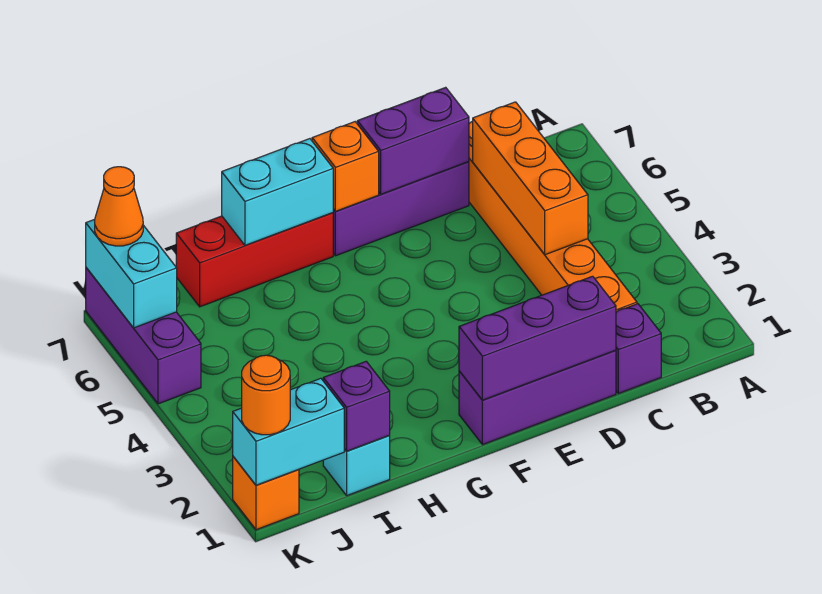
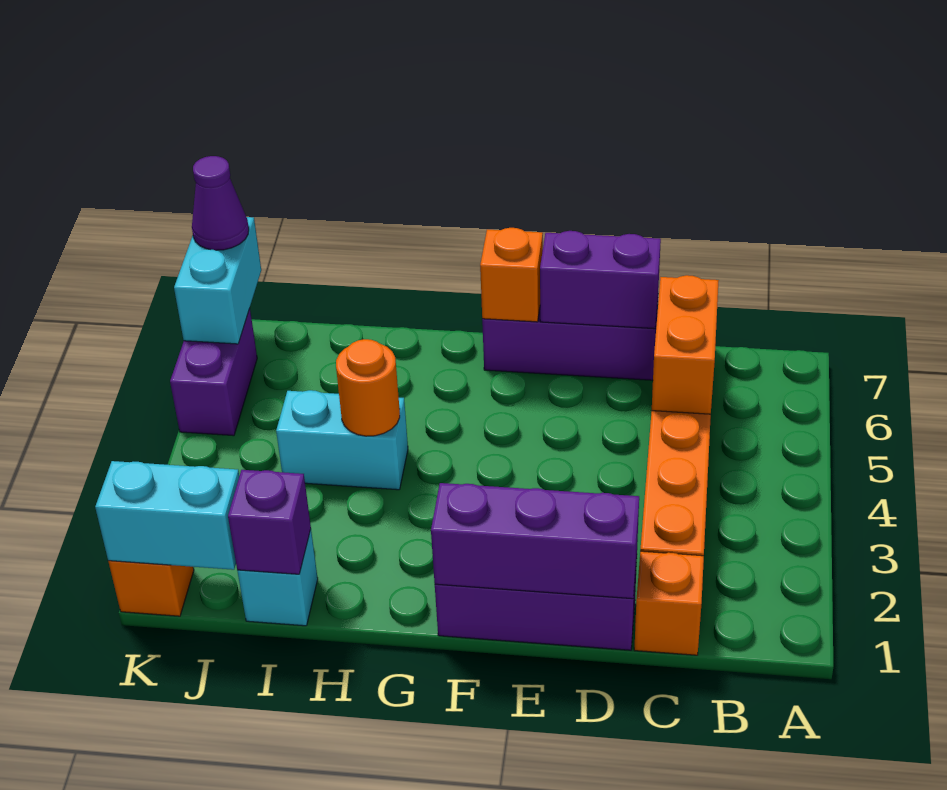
purple 1x1 brick [616,304,661,394] -> orange 1x1 brick [634,551,704,655]
orange 1x3 brick [473,102,588,255] -> orange 1x2 brick [652,275,719,414]
red 1x3 brick [176,213,333,307] -> none
cyan 1x2 brick [222,139,333,245] -> cyan 1x2 brick moved to [276,390,408,490]
orange 1x1 round brick [242,355,290,435] -> orange 1x1 round brick moved to [336,339,400,436]
purple 1x3 brick [86,268,201,404] -> purple 1x2 brick [170,309,257,436]
orange 1x1 cone [95,167,143,246] -> purple 1x1 cone [192,156,249,250]

